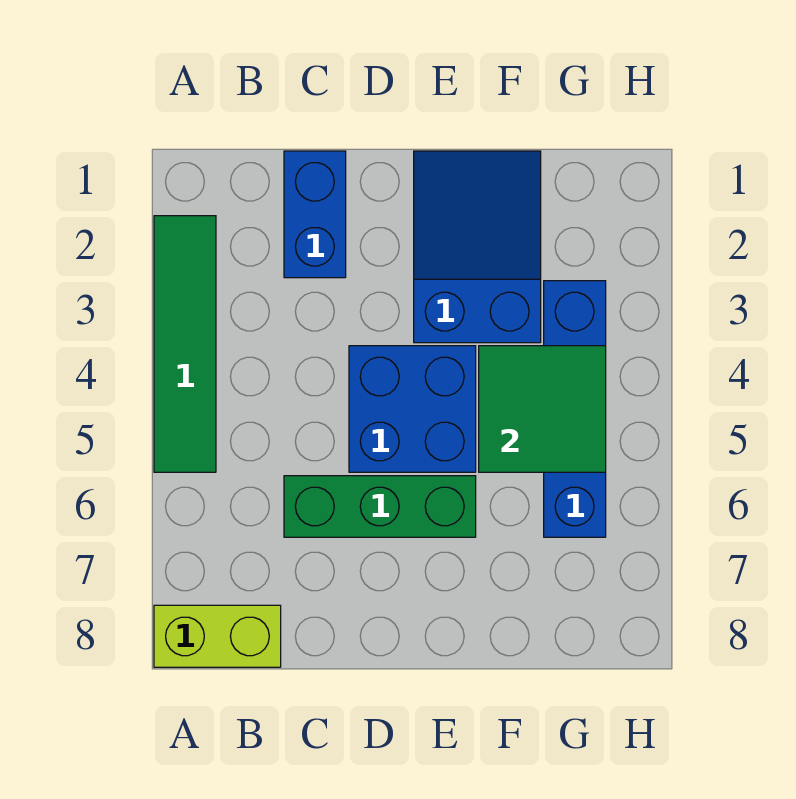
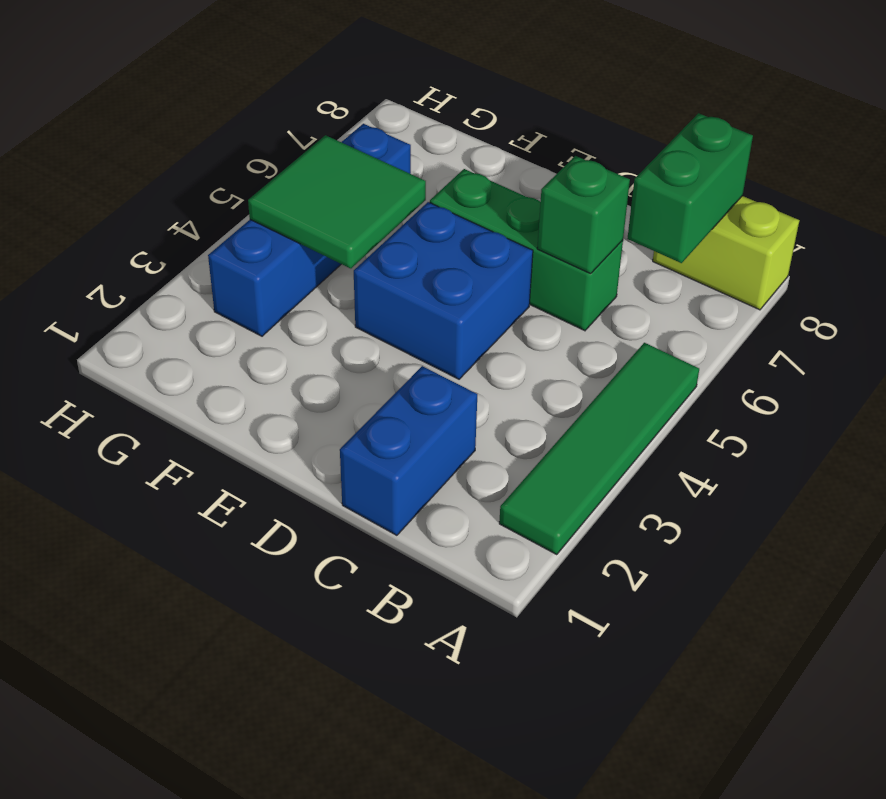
none -> green 1x2 brick [627,113,753,263]
none -> green 1x1 brick [537,156,630,274]
blue 2x3 slope [414,151,541,343] -> none

